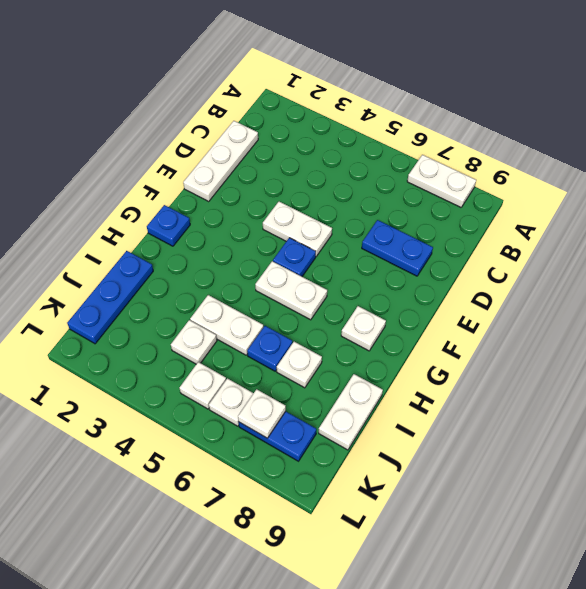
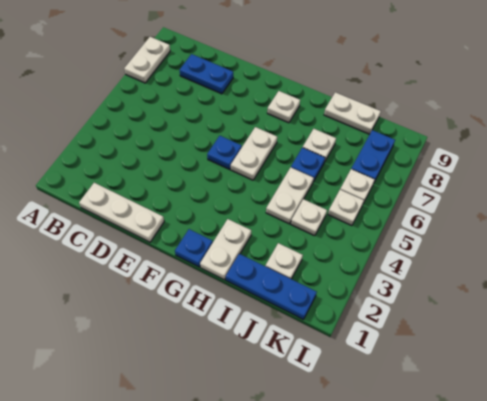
blue 1x2 plate [362,220,433,276] -> blue 1x2 plate turned to [180,54,233,94]
white 1x2 plate [263,202,332,256] -> white 1x2 plate moved to [200,219,251,280]
white 1x1 plate [238,389,286,438] -> white 1x1 plate moved to [265,243,303,279]

